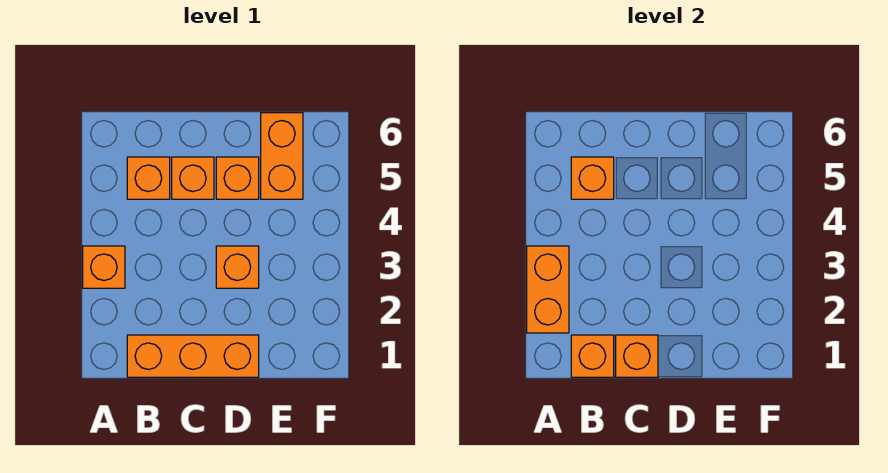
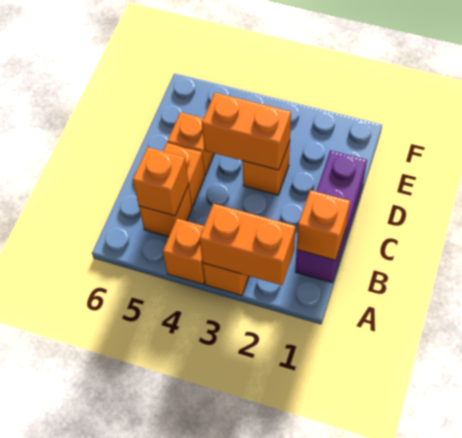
orange 1x3 brick [127,335,259,377] -> purple 1x3 brick [295,150,367,283]
orange 1x1 brick [616,335,658,377] -> orange 1x1 brick moved to [163,219,205,284]
orange 1x2 brick [261,113,303,199] -> orange 1x2 brick moved to [202,93,291,170]

